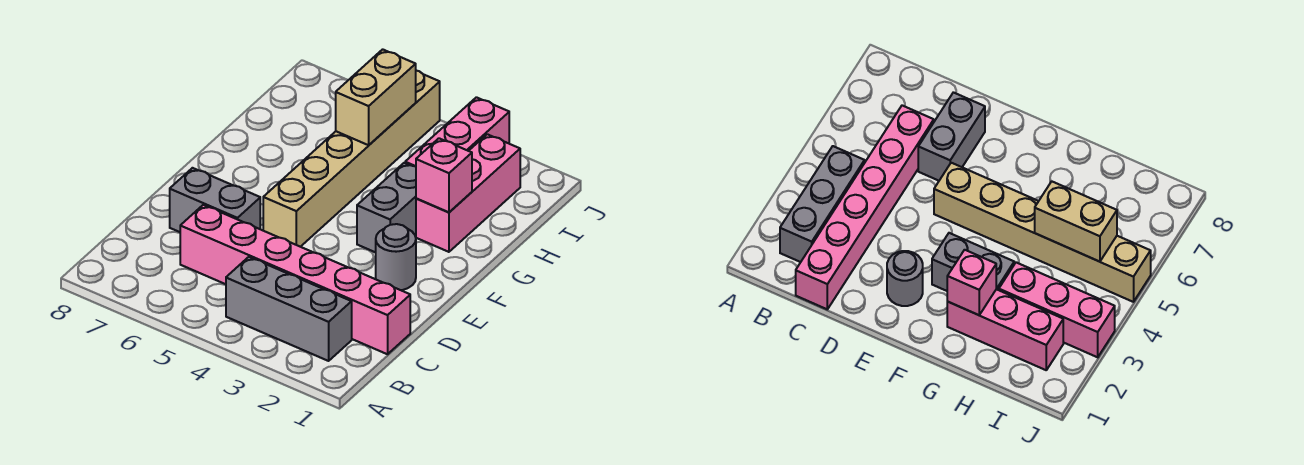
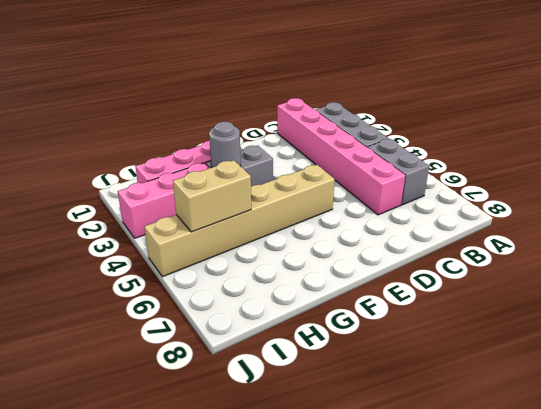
grey 1x2 brick [170,168,260,232] -> grey 1x2 brick moved to [367,139,429,205]
grey 1x1 round brick [376,224,416,290] -> grey 1x1 round brick moved to [209,122,241,167]
pink 1x1 brick [416,138,472,212] -> none

